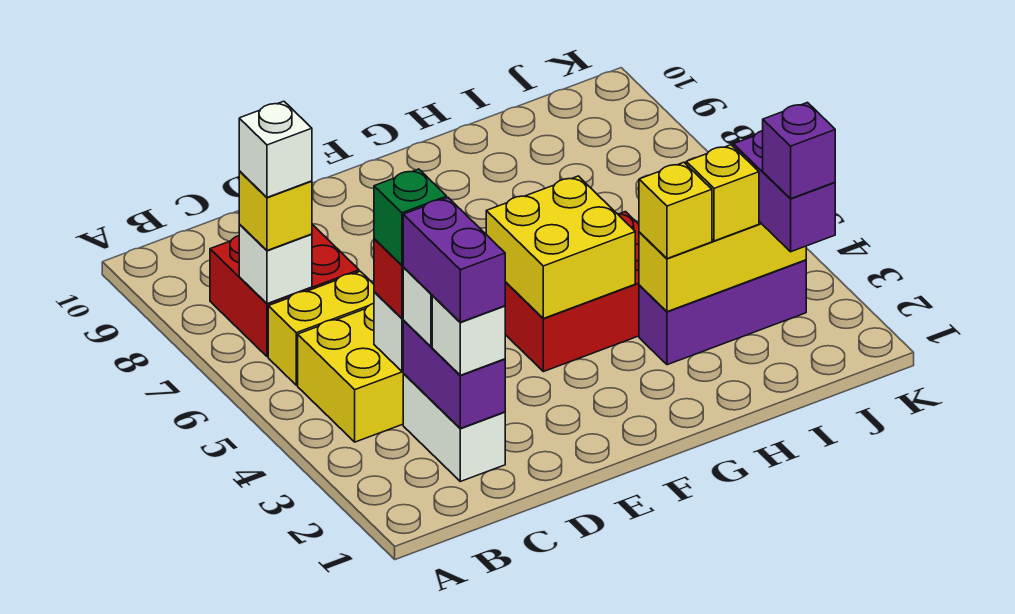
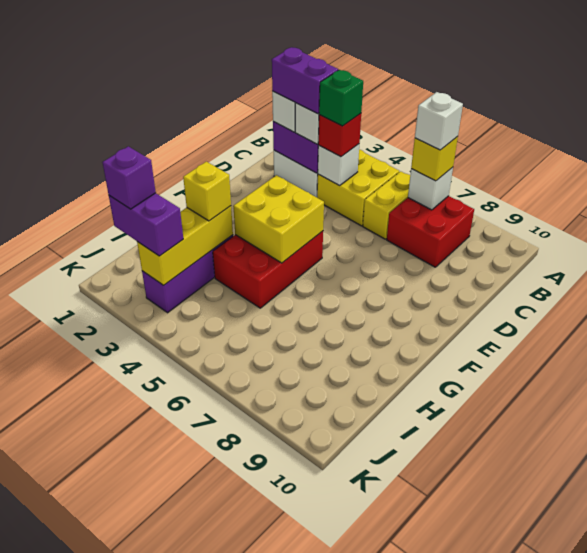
yellow 1x1 brick [686,145,759,241] -> none

